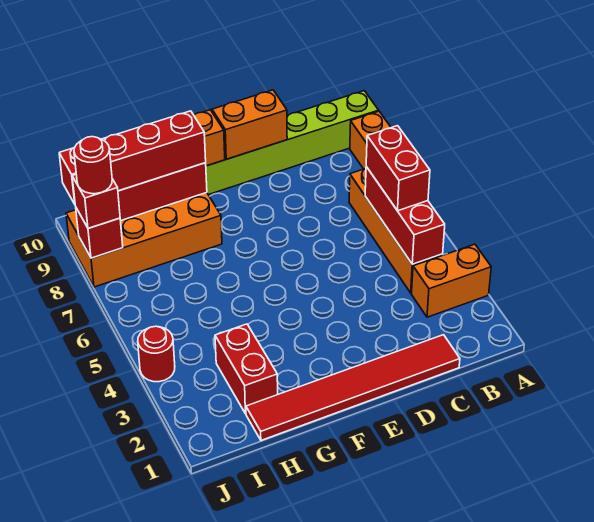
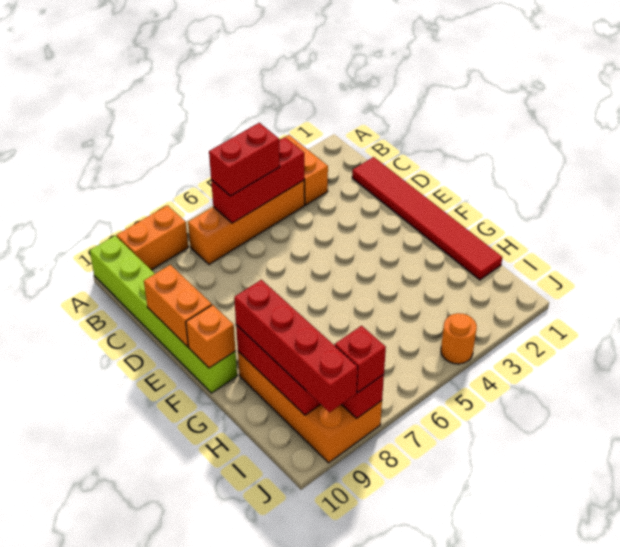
red 1x2 brick [215,324,278,414] -> none
red 1x1 round brick [138,326,175,382] -> orange 1x1 round brick [441,313,477,364]
red 1x1 round brick [74,137,112,194] -> none

